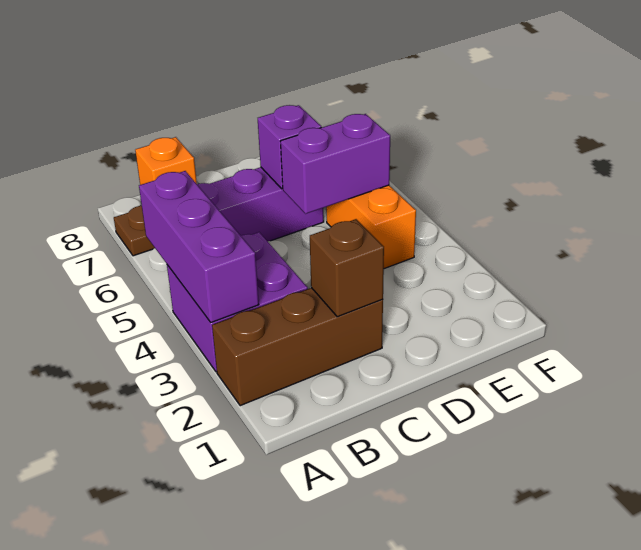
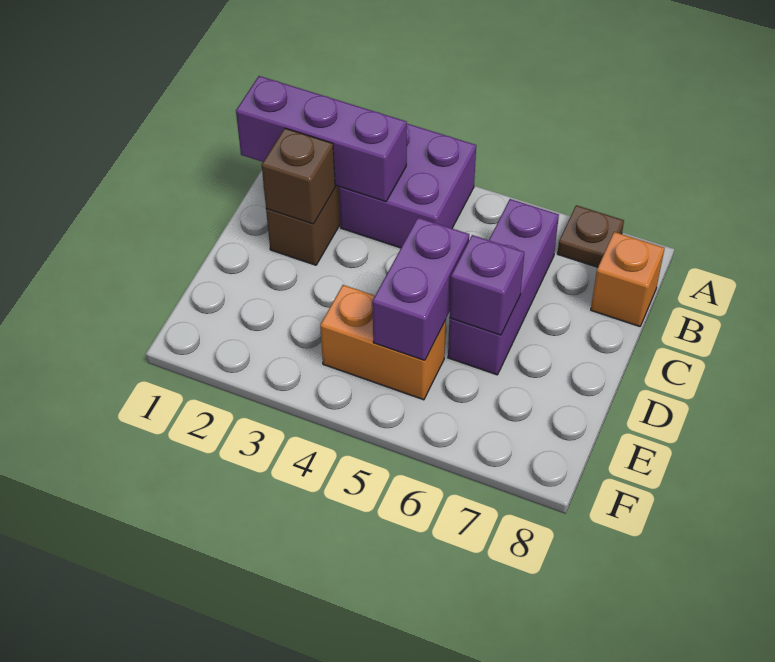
purple 1x3 brick [139,171,259,323] -> purple 1x3 brick moved to [236,76,407,202]

